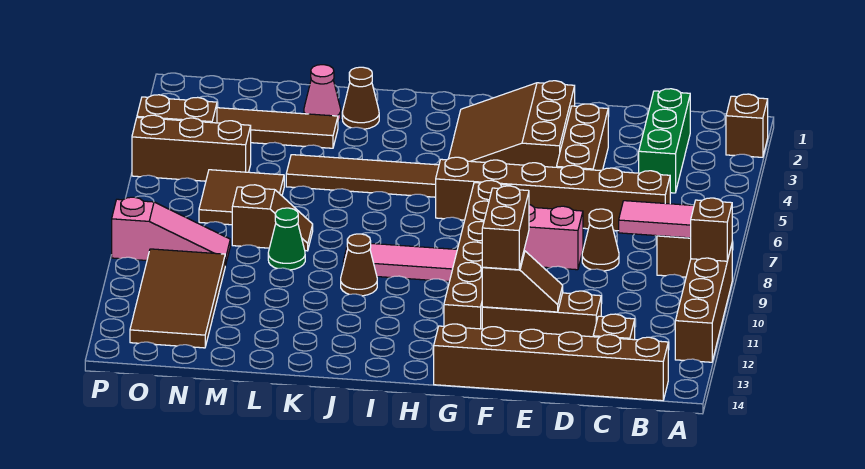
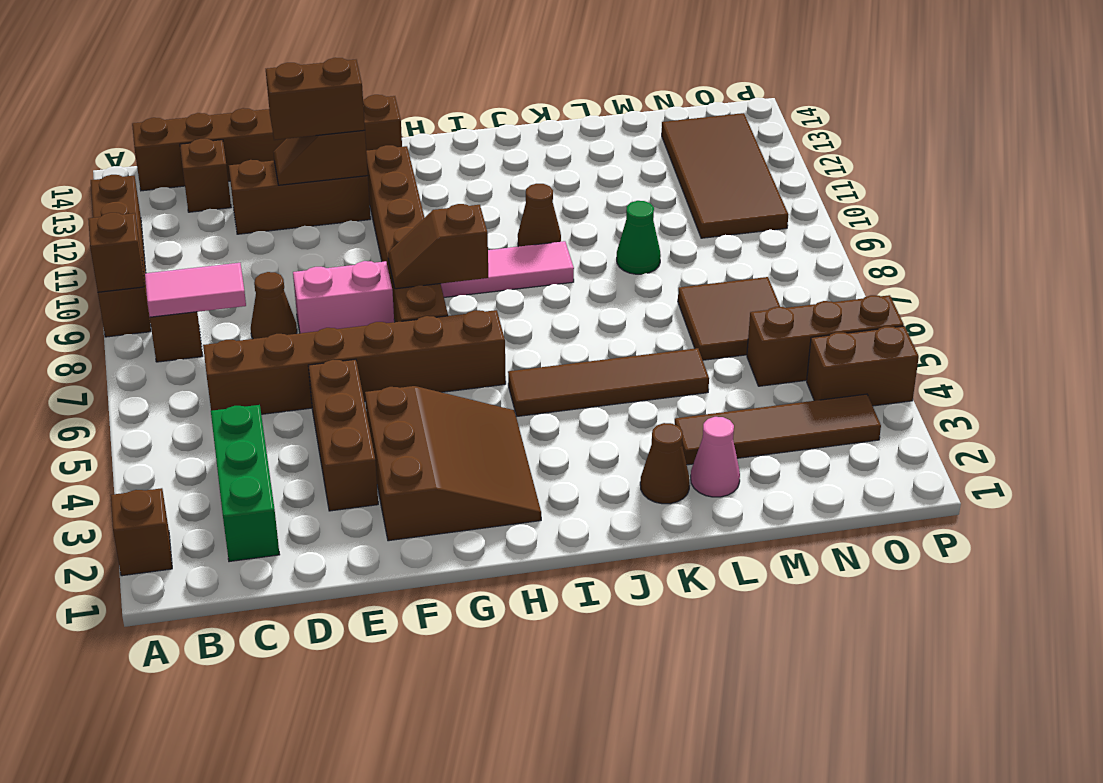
brown 1x2 brick [482,186,529,270] -> brown 1x2 brick turned to [266,58,365,140]
brown 1x2 slope [232,185,313,251] -> brown 1x2 slope moved to [388,204,488,289]
pink 1x3 slope [112,197,230,266] -> none

